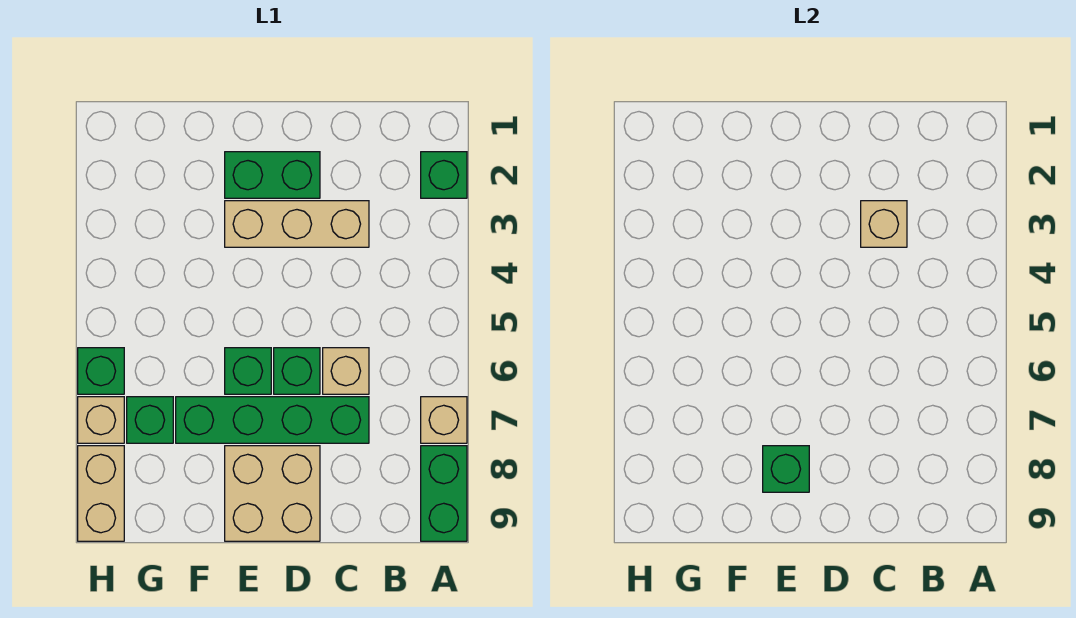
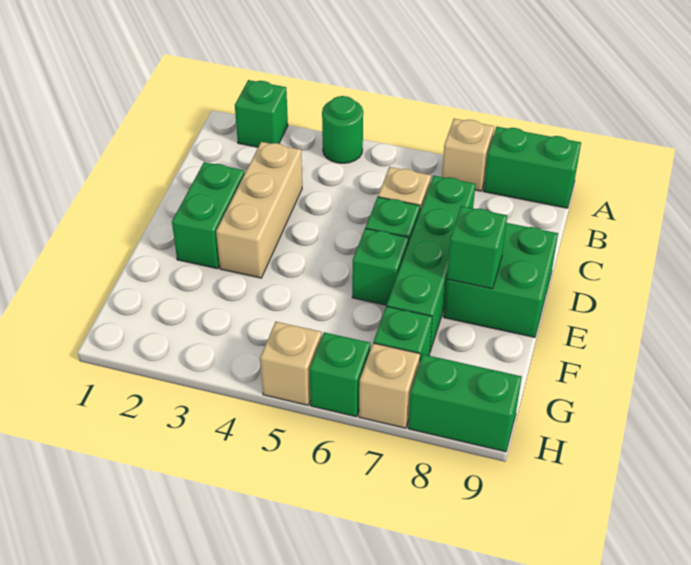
none -> green 1x1 round brick [322,96,363,163]
tan 1x1 brick [861,201,907,247] -> tan 1x1 brick moved to [260,322,322,405]
tan 2x2 brick [225,446,320,541] -> green 2x2 brick [444,223,558,337]
tan 1x2 brick [78,446,124,541] -> green 1x2 brick [408,354,522,452]

